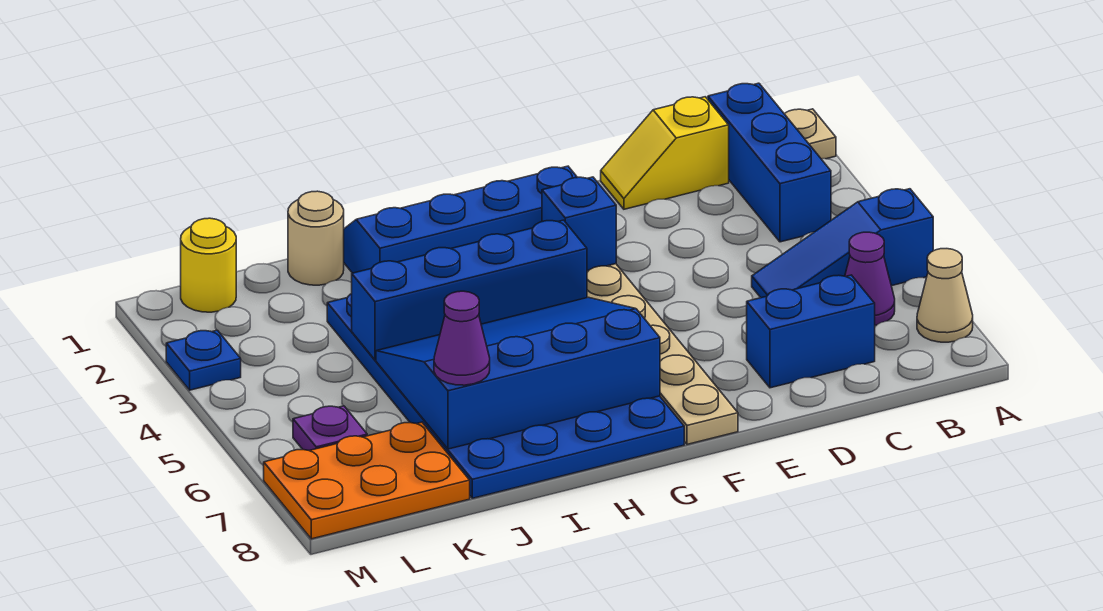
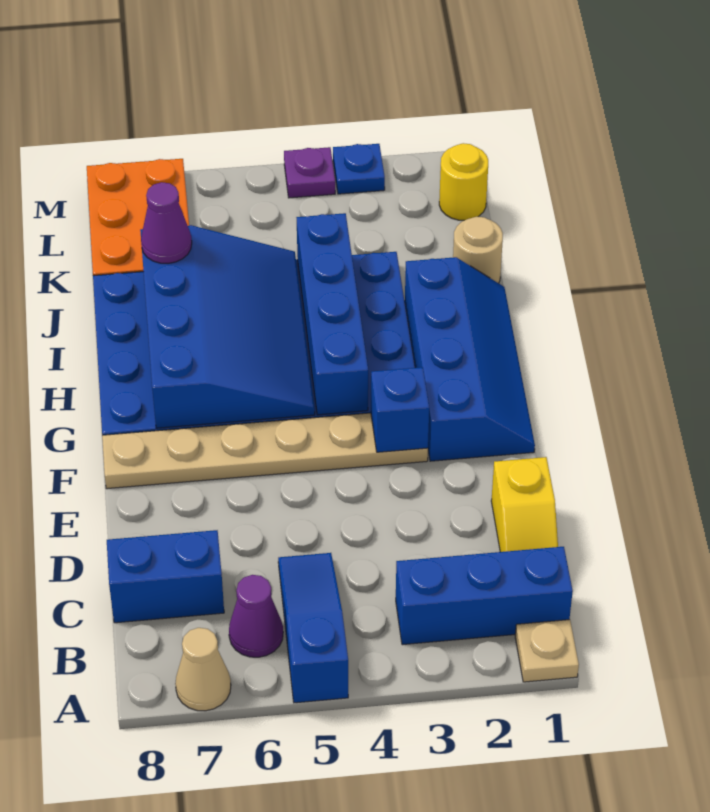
yellow 1x2 slope [601,97,729,209] -> yellow 1x2 slope turned to [491,457,558,552]
blue 1x2 brick [747,275,875,388] -> blue 1x2 brick turned to [107,530,224,623]
purple 1x1 plate [293,406,367,450] -> purple 1x1 plate moved to [284,147,335,198]

